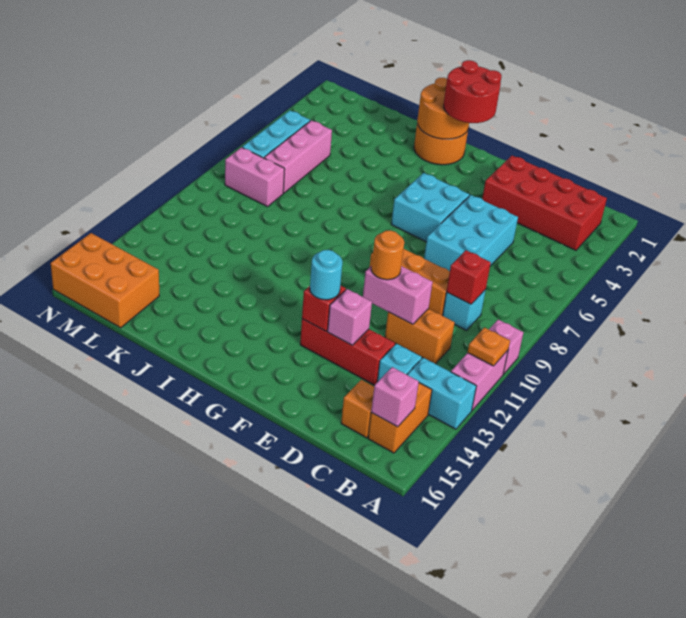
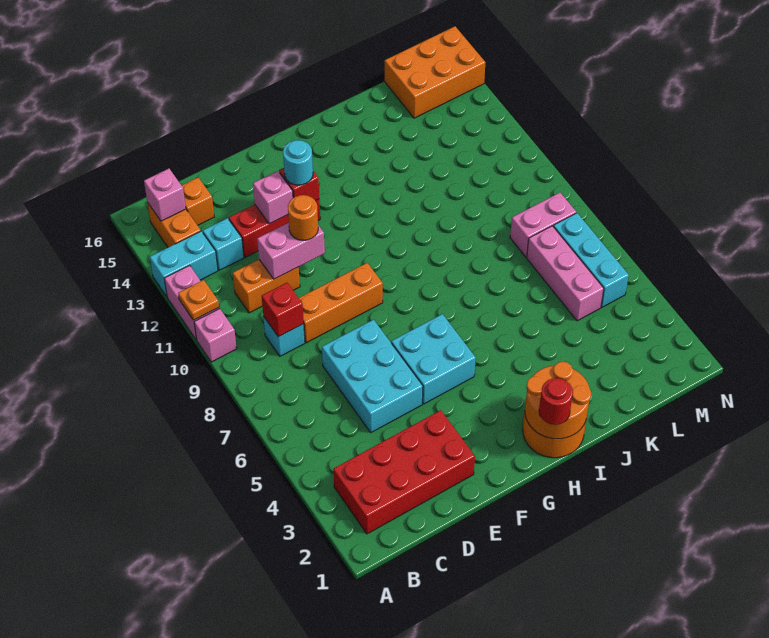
red 2x2 round brick [444,60,502,123] -> red 1x1 round brick [539,378,573,425]

